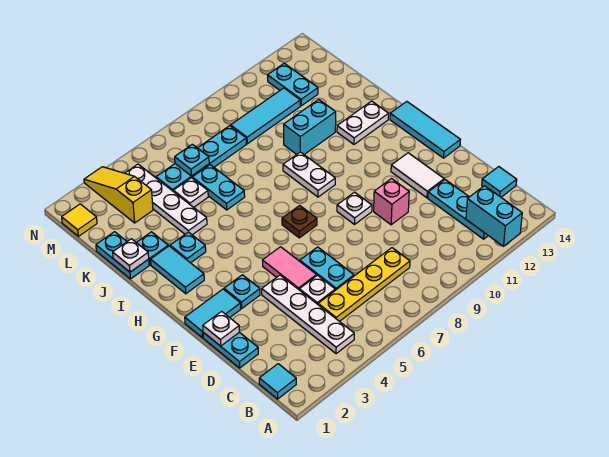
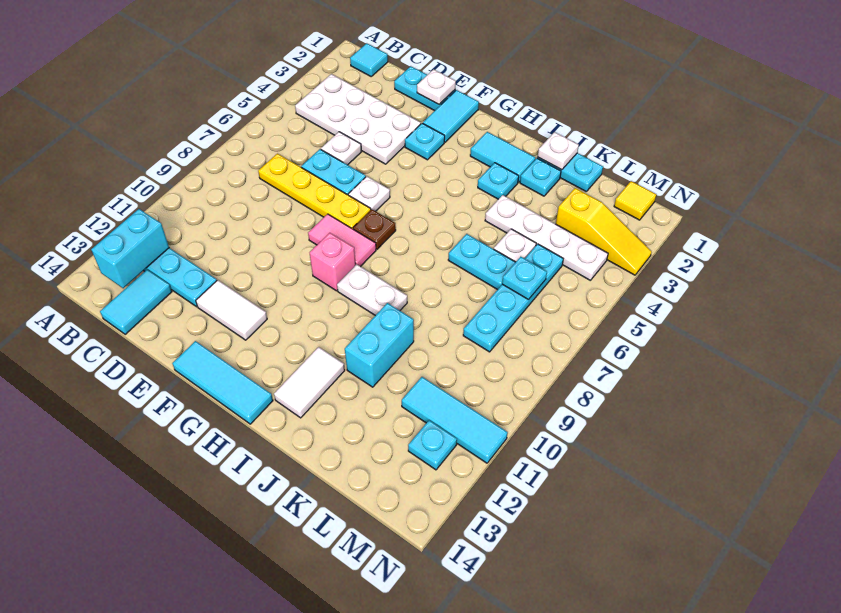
cyan 1x2 brick [466,186,522,246] -> cyan 1x2 brick turned to [91,209,169,288]
white 1x4 plate [262,275,354,354] -> white 2x4 plate [295,74,421,164]
yellow 1x4 plate [318,248,410,322] -> yellow 1x4 plate turned to [258,154,371,229]
cyan 1x1 tile [482,167,517,197] -> cyan 1x2 tile [100,270,172,335]
pink 1x2 tile [262,247,317,289] -> pink 1x2 tile moved to [308,214,376,267]
pink 1x1 brick [374,179,409,225] -> pink 1x1 brick moved to [310,233,356,291]
white 1x1 plate [337,192,372,224] -> white 1x1 plate moved to [348,176,390,211]
white 1x2 plate [337,101,389,144] -> white 1x2 tile [274,347,345,418]
cyan 1x3 tile [231,88,300,144] -> cyan 1x3 tile turned to [402,377,508,463]
cyan 1x2 plate [268,63,318,106] -> cyan 1x1 plate [408,420,457,470]

